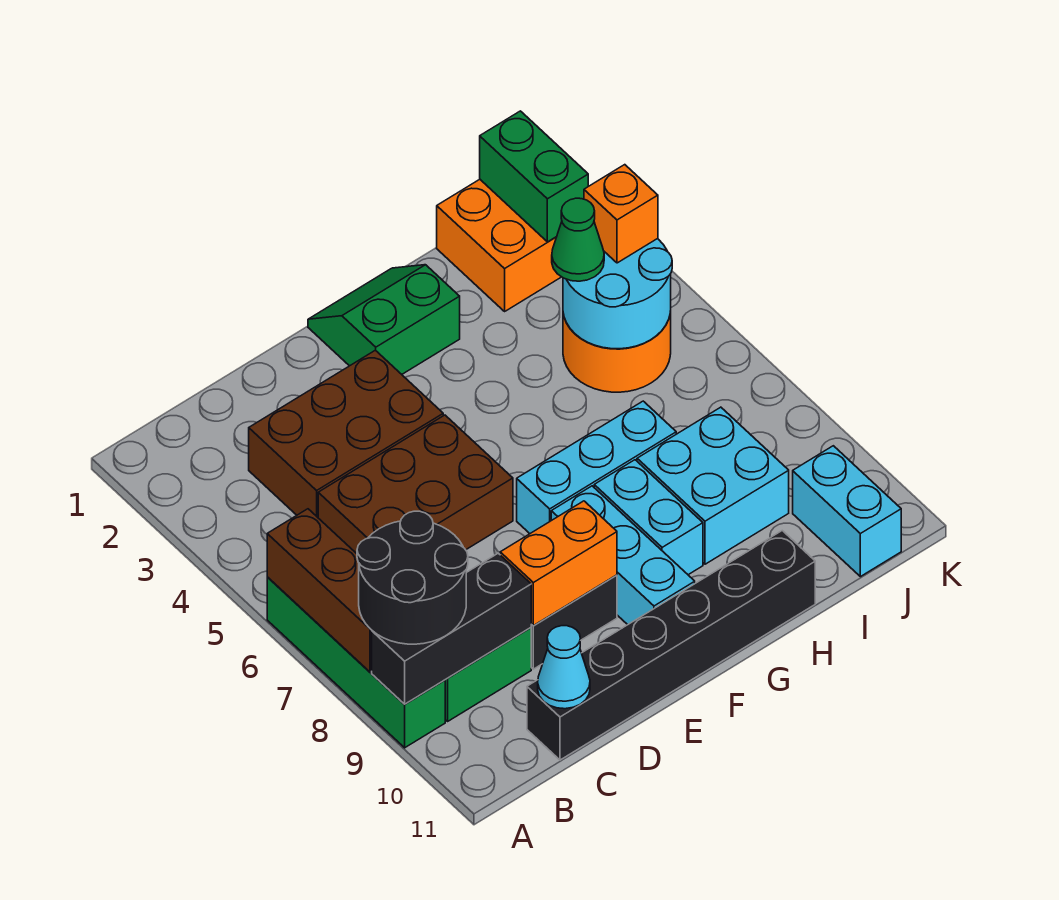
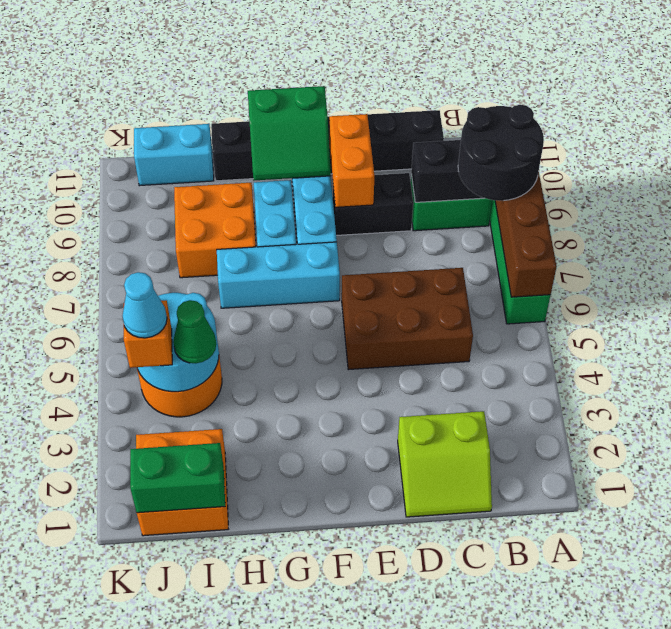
none -> lime 2x2 slope [398,411,492,517]
brown 2x3 brick [249,350,443,517] -> none
cyan 1x1 cone [538,626,590,709] -> cyan 1x1 cone moved to [123,272,167,338]
orange 1x2 brick [500,501,617,626] -> orange 1x2 brick turned to [329,114,374,207]
green 2x2 slope [308,265,460,374] -> green 2x2 slope moved to [248,86,331,181]
cyan 2x2 brick [637,407,789,564] -> orange 2x2 brick [174,183,256,278]
green 1x2 brick [480,111,588,242] -> green 1x2 brick turned to [130,443,225,513]
cyan 1x2 brick [793,446,901,577] -> cyan 1x2 brick turned to [134,124,214,186]

